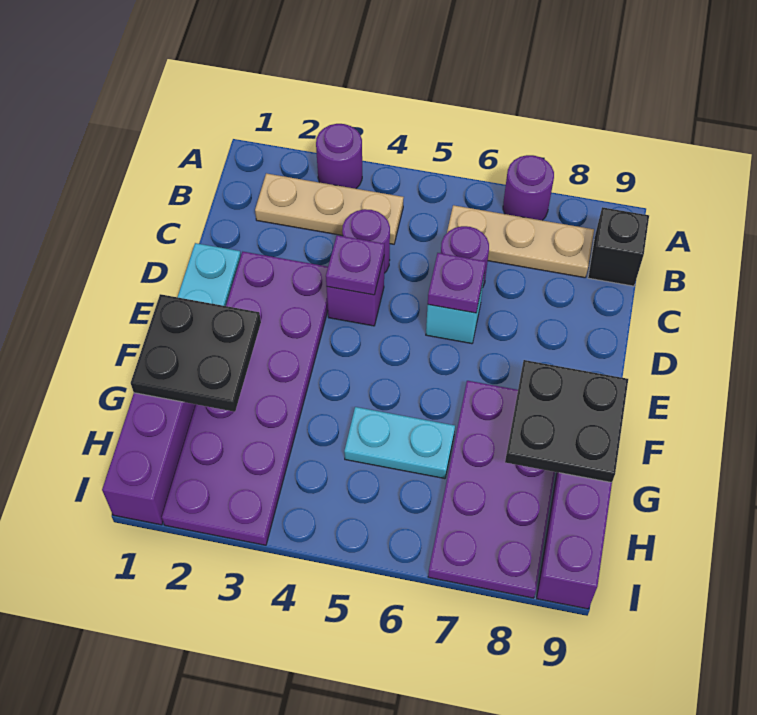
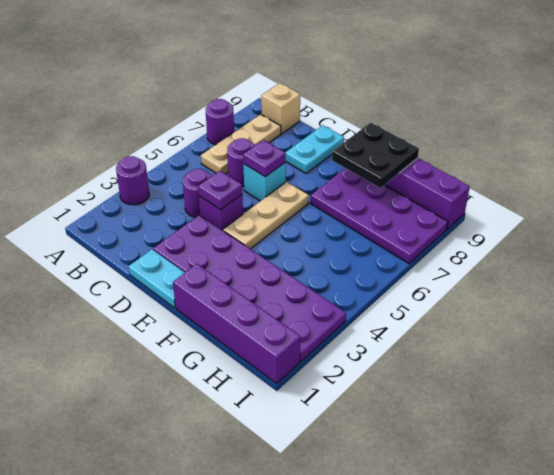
tan 1x3 plate [255,173,404,244] -> tan 1x3 plate moved to [223,182,309,249]
black 1x1 brick [588,207,649,286] -> tan 1x1 brick [261,83,300,134]
black 2x2 plate [131,294,261,412] -> none
cyan 1x2 plate [344,407,455,479] -> cyan 1x2 plate moved to [285,125,344,173]

